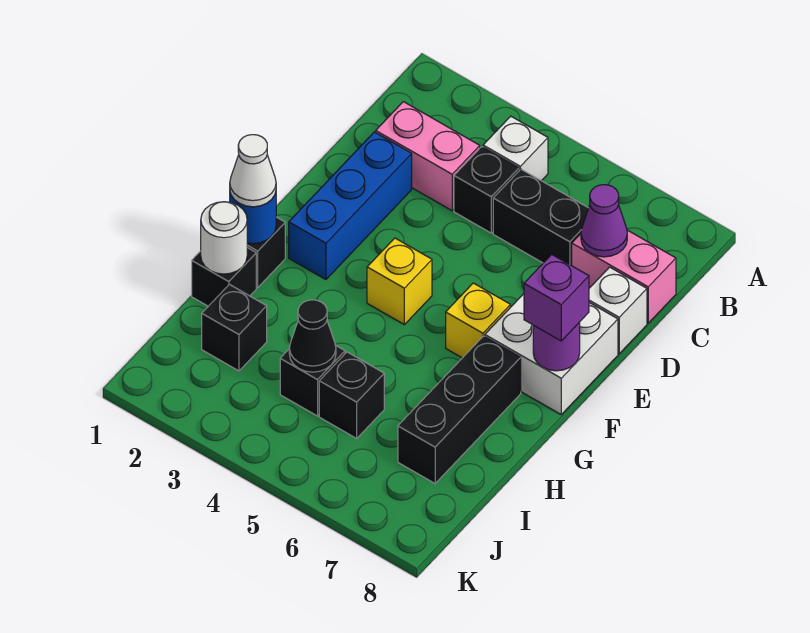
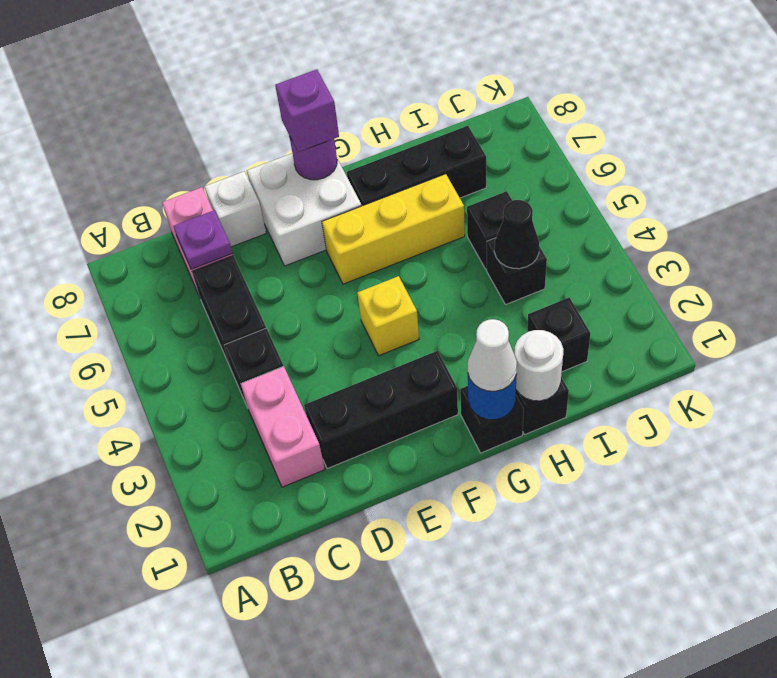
white 1x1 brick [483,116,548,181] -> none
purple 1x1 cone [581,185,627,257] -> purple 1x1 plate [173,210,232,269]
blue 1x3 brick [289,132,412,279] -> black 1x3 brick [304,351,458,469]
yellow 1x1 brick [446,283,510,358] -> yellow 1x3 brick [322,174,465,284]

